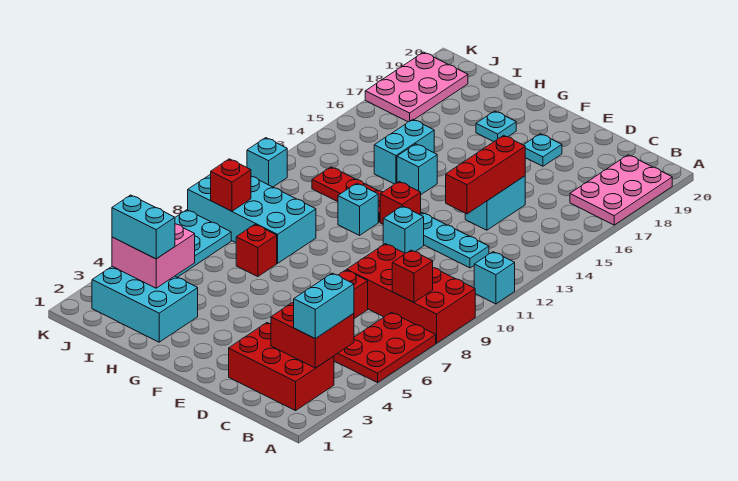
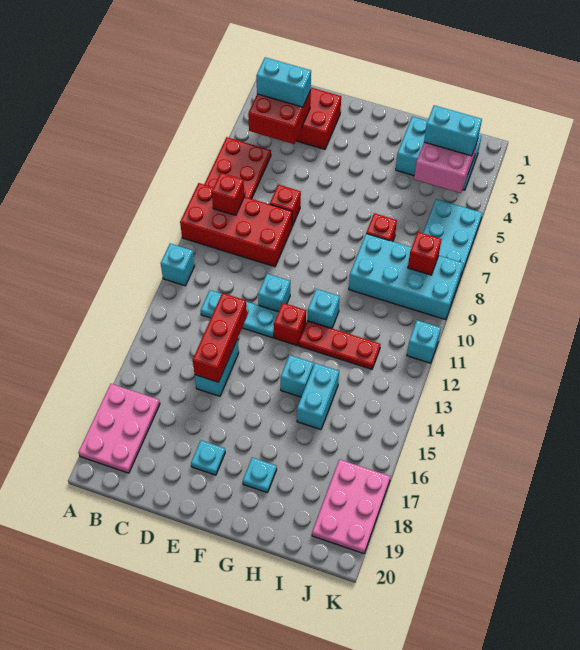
cyan 1x2 brick [294,273,354,339] -> cyan 1x2 brick turned to [256,57,311,107]

